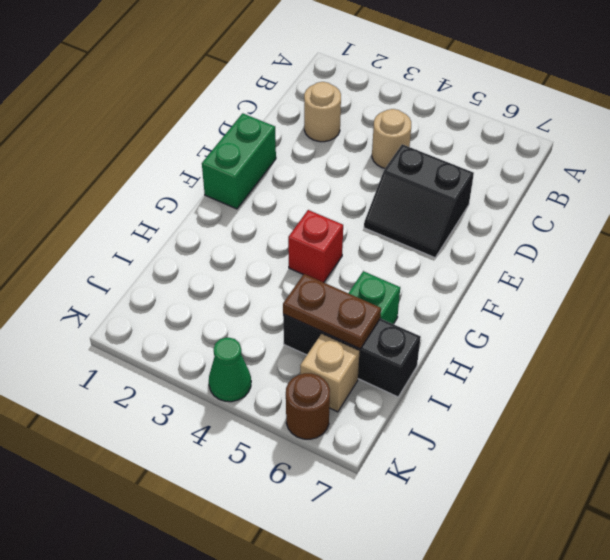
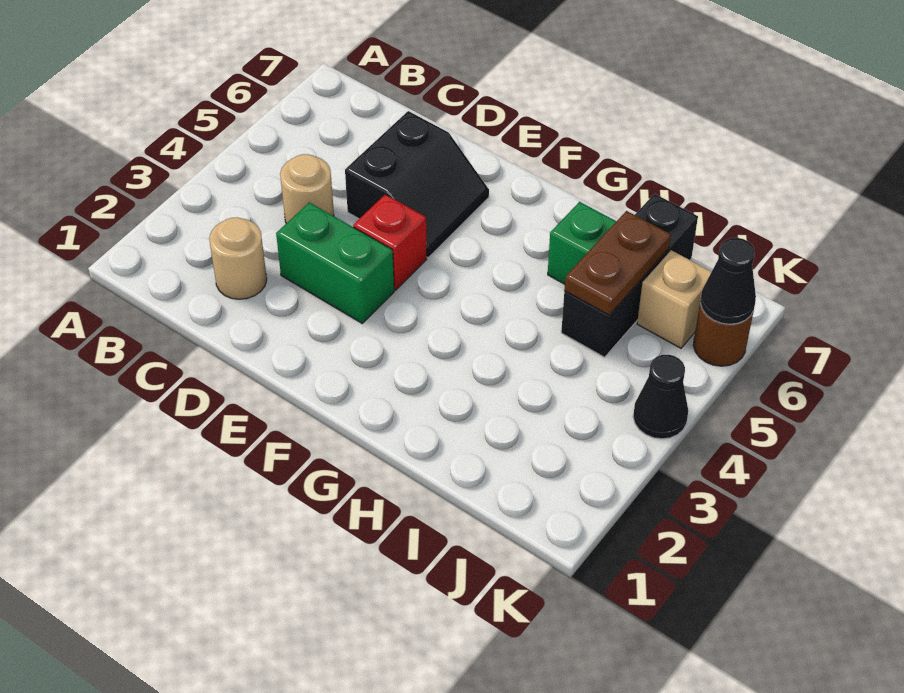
green 1x2 brick [202,113,276,209] -> green 1x2 brick moved to [276,202,394,323]
red 1x1 brick [288,210,343,282] -> red 1x1 brick moved to [353,194,427,290]
green 1x1 cone [209,337,251,402] -> black 1x1 cone [633,355,688,439]
none -> black 1x1 cone [700,238,756,324]

